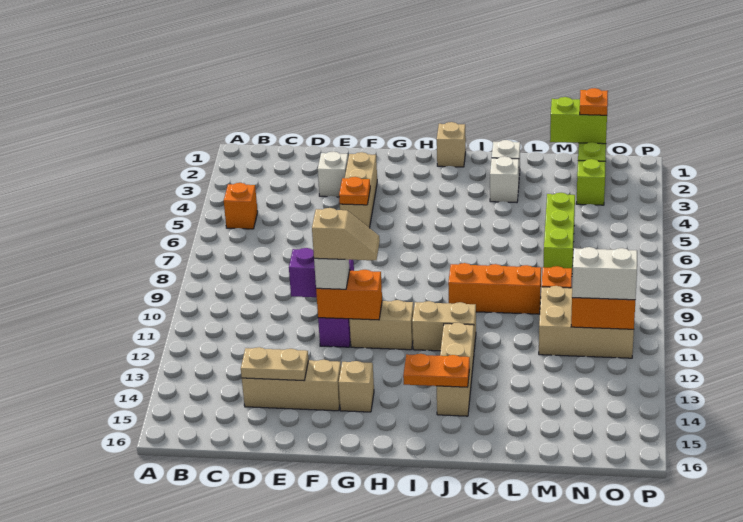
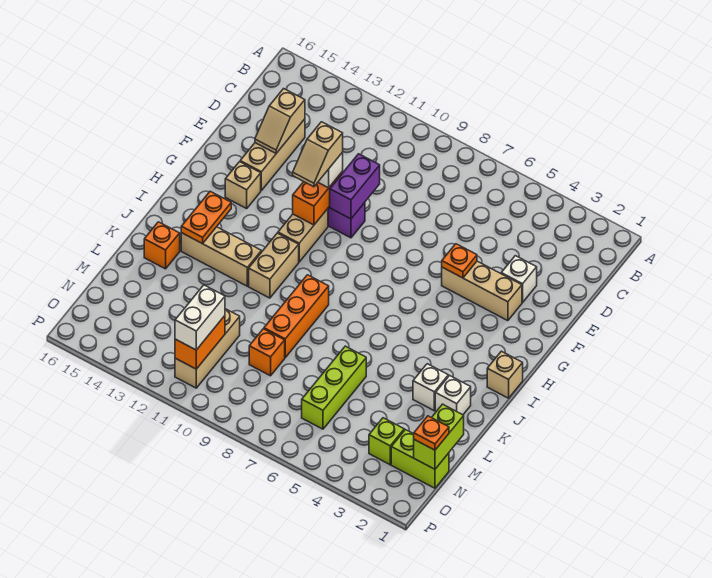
orange 1x1 brick [224,183,258,229] -> orange 1x1 brick moved to [144,222,180,269]
tan 1x2 plate [241,347,308,381] -> tan 1x2 slope [255,89,305,153]
lime 1x3 brick [543,193,575,268] -> lime 1x3 brick turned to [302,346,366,429]
tan 2x3 brick [539,286,634,358] -> tan 1x3 brick [175,309,240,388]

